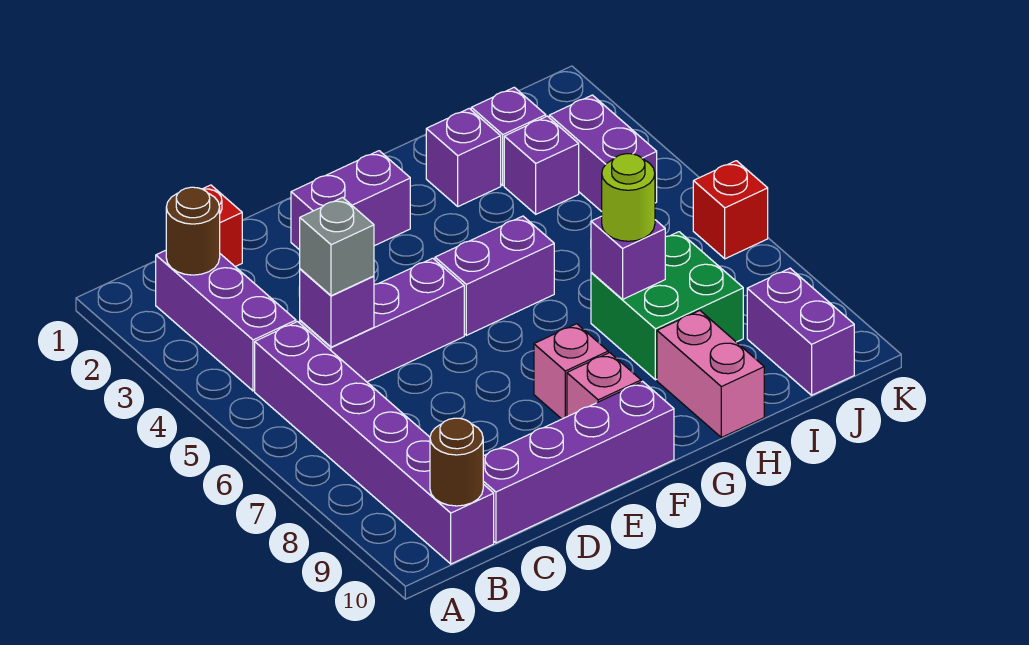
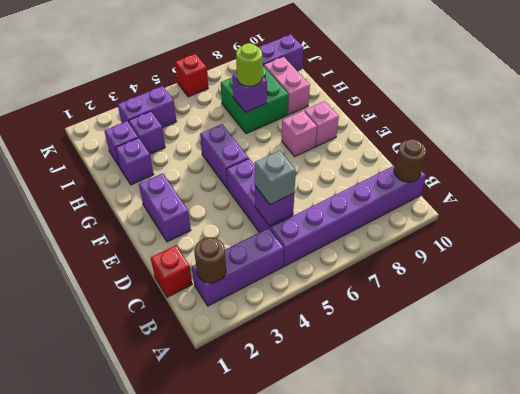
purple 1x4 brick [483,381,674,543] -> none
pink 1x2 brick [657,311,764,437] -> pink 1x2 brick turned to [264,56,310,114]

